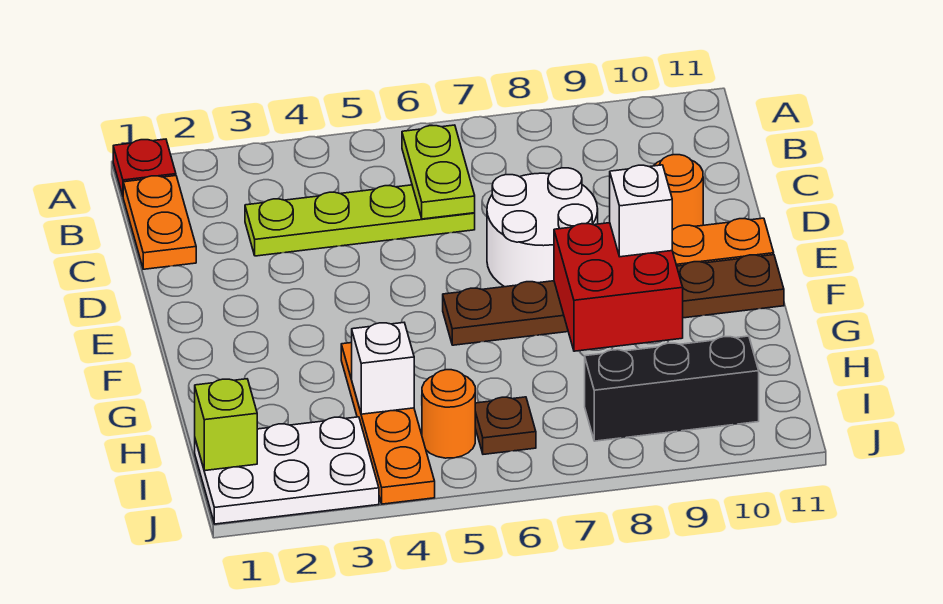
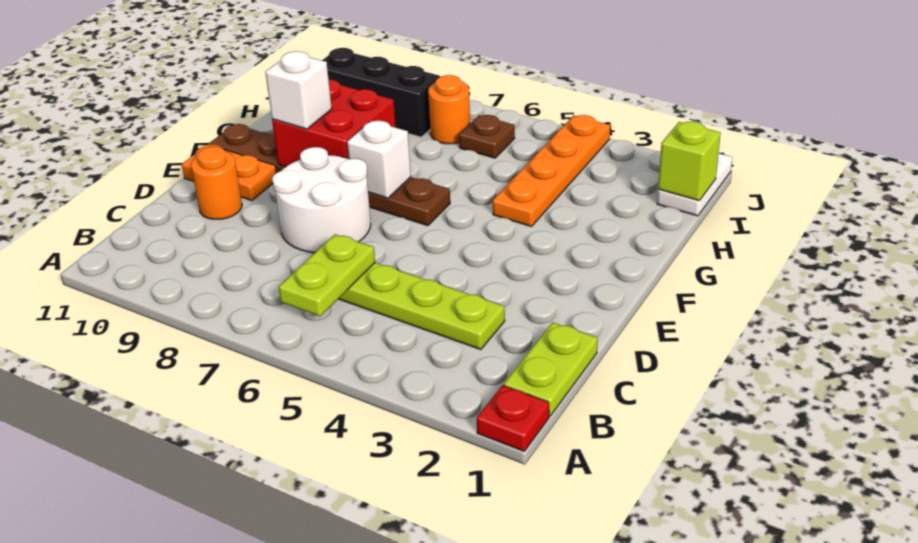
orange 1x2 plate [123,176,196,269] -> lime 1x2 plate [504,322,598,416]
white 1x1 brick [352,323,414,414] -> white 1x1 brick moved to [347,121,411,198]
white 2x3 plate [195,417,379,524] -> white 1x2 plate [657,154,732,216]
orange 1x1 round brick [422,370,475,458] -> orange 1x1 round brick moved to [428,75,470,144]

